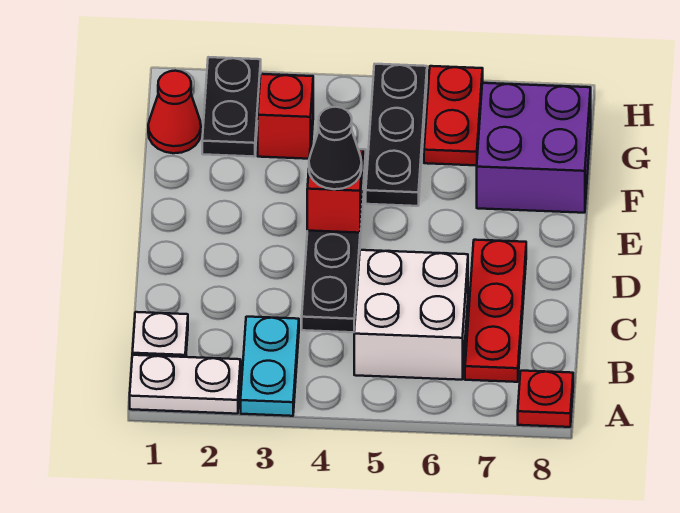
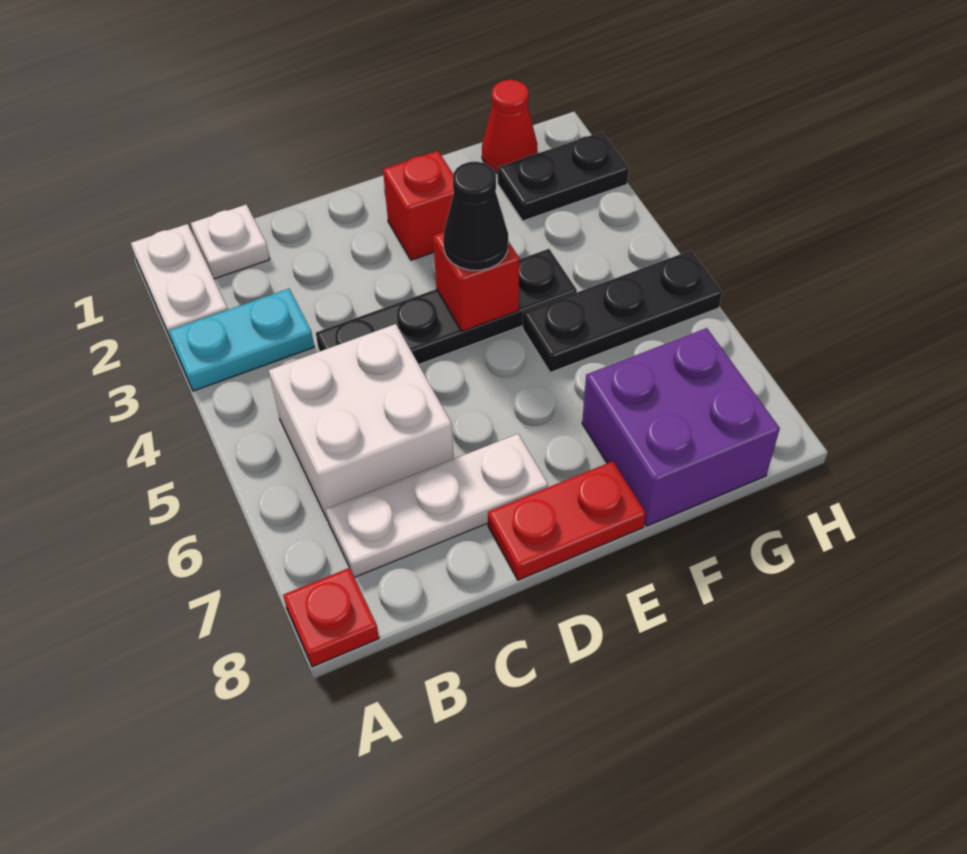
red 1x3 plate [465,240,526,382] -> white 1x3 plate [326,434,548,577]
red 1x1 brick [258,74,313,159] -> red 1x1 brick moved to [383,151,454,260]
red 1x2 plate [424,66,483,165] -> red 1x2 plate moved to [488,461,646,580]

